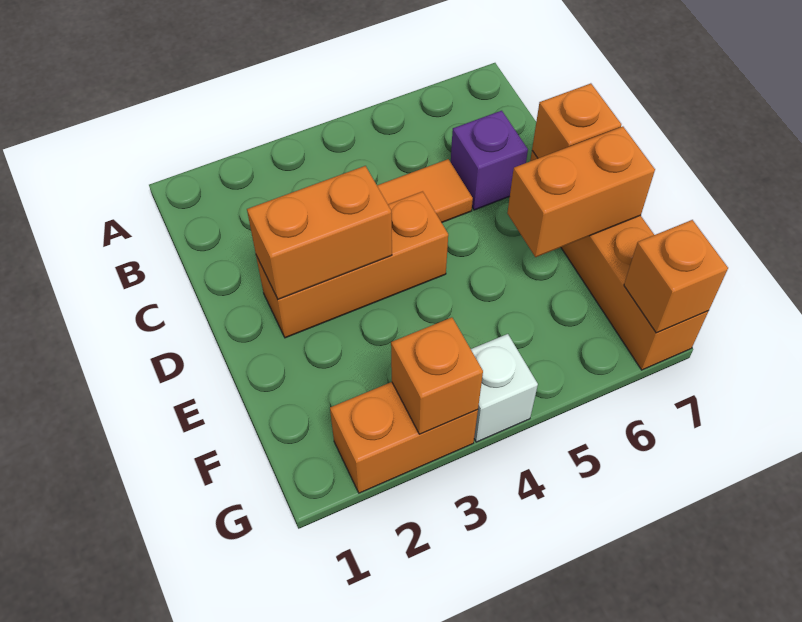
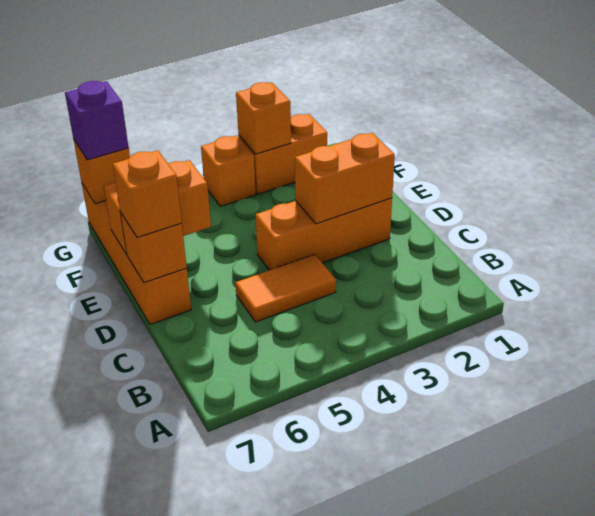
purple 1x1 brick [451,111,528,210] -> purple 1x1 brick moved to [65,81,129,160]
none -> orange 1x1 brick [113,150,182,238]
white 1x1 brick [471,334,538,442] -> orange 1x1 brick [201,136,256,206]

